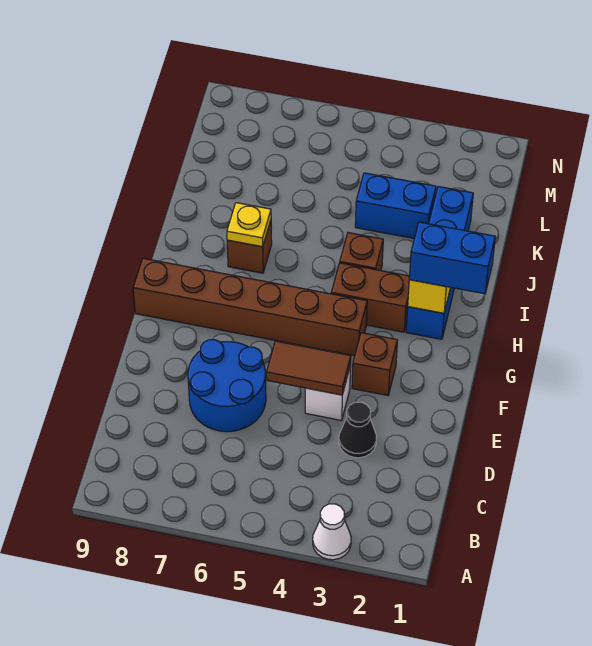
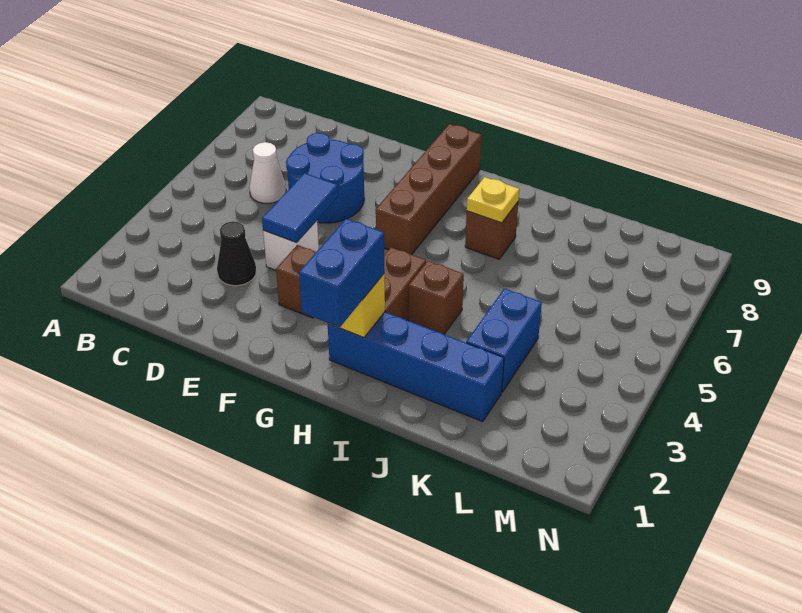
white 1x1 cone [313,504,351,560] -> white 1x1 cone moved to [249,142,286,203]
brown 1x2 tile [266,341,351,395] -> blue 1x2 tile [262,173,338,242]
brown 1x6 brick [133,258,367,356] -> brown 1x4 brick [376,124,482,255]

